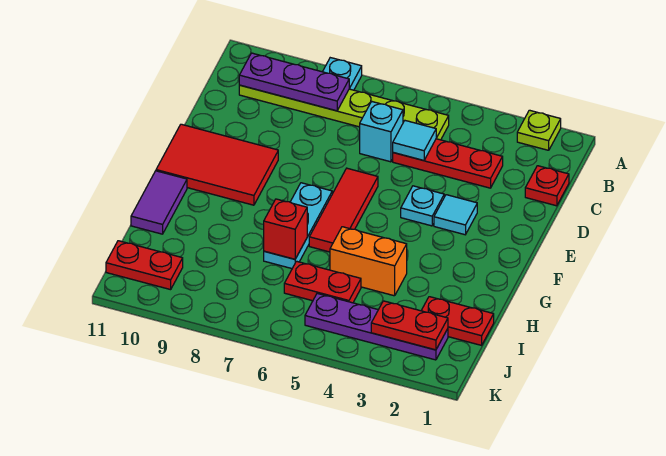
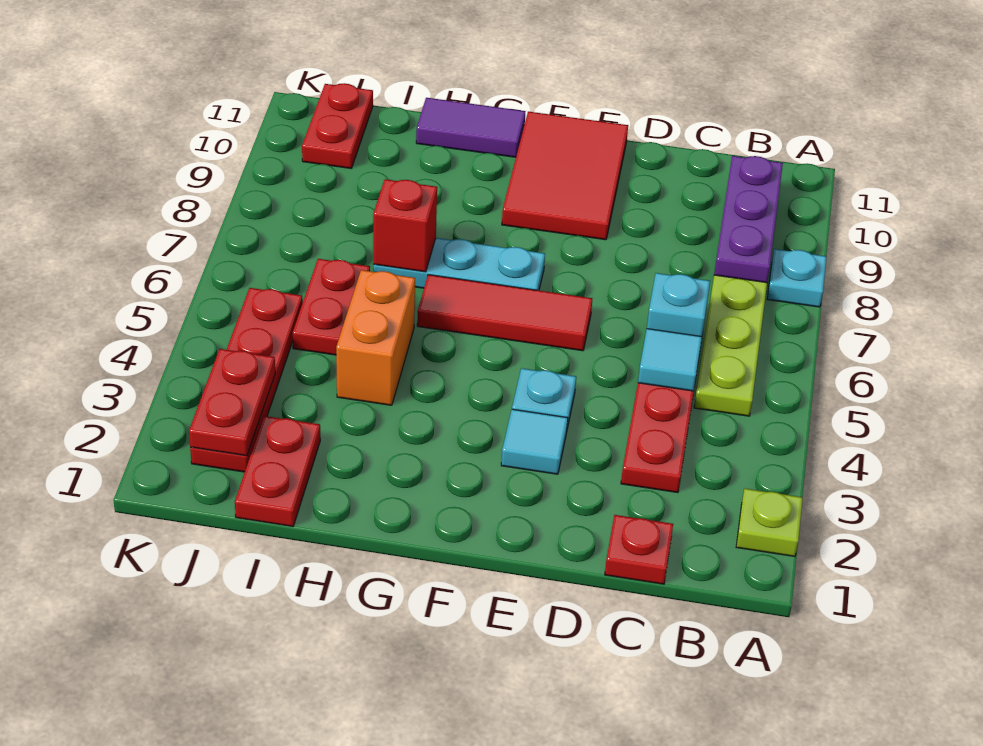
purple 1x4 plate [305,293,448,360] -> red 1x4 plate [190,288,303,472]

